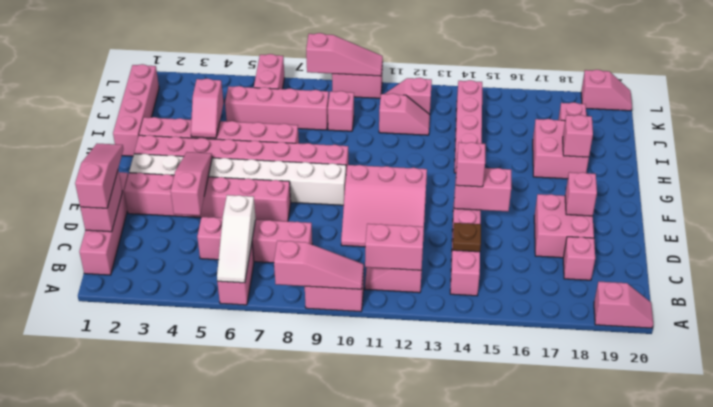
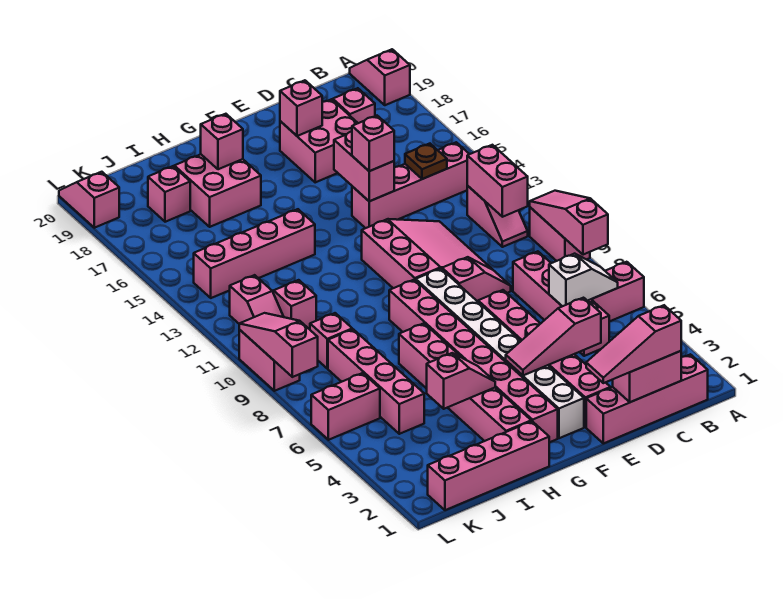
white 1x3 slope [217,195,256,283] -> white 1x2 slope [549,254,618,306]
none -> pink 1x2 slope [442,257,511,302]

